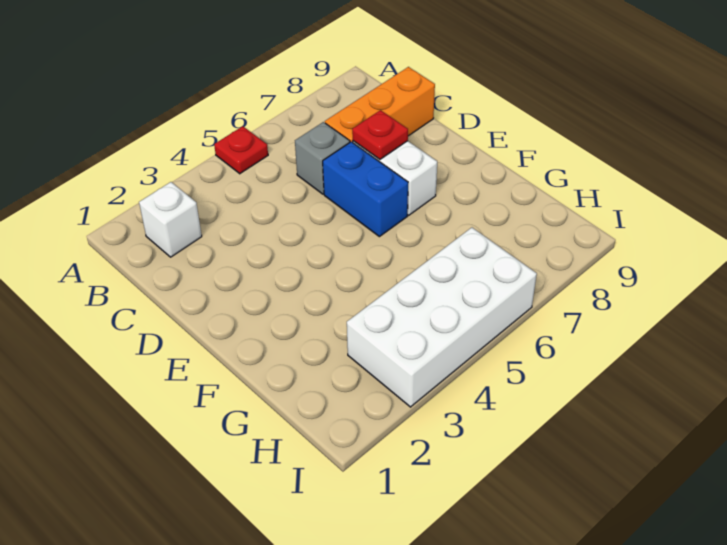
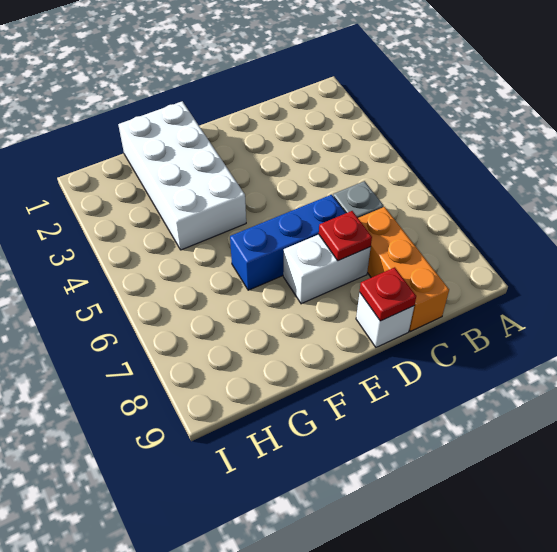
red 1x1 plate [214,126,268,174] -> red 1x1 plate moved to [360,267,416,321]
white 1x1 brick [139,182,202,257] -> white 1x1 brick moved to [356,292,414,347]
blue 1x2 brick [323,142,408,237] -> blue 1x3 brick [230,195,345,290]
white 2x4 brick [347,228,537,407] -> white 2x4 brick moved to [118,101,246,250]

